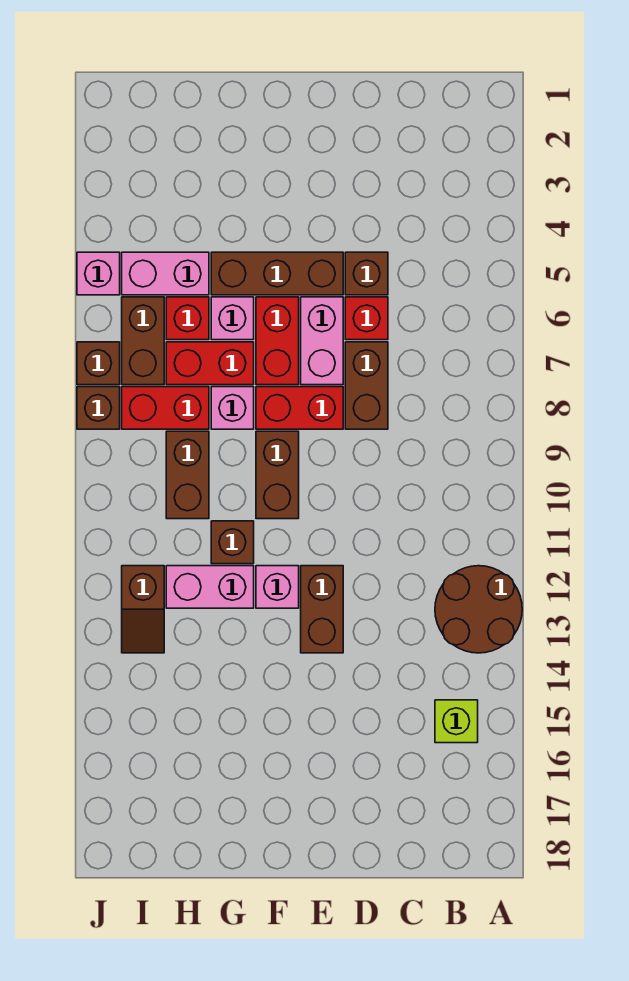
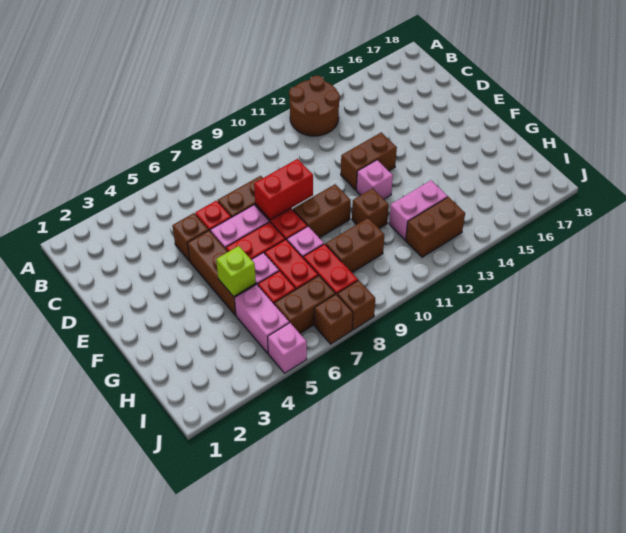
lime 1x1 brick [435,700,478,743] -> lime 1x1 brick moved to [216,246,256,296]
none -> red 1x2 brick [254,159,313,220]
pink 1x2 brick [166,566,254,608] -> pink 1x2 brick turned to [389,180,448,240]
brown 1x2 slope [122,566,164,653] -> brown 1x2 brick [406,197,465,257]

